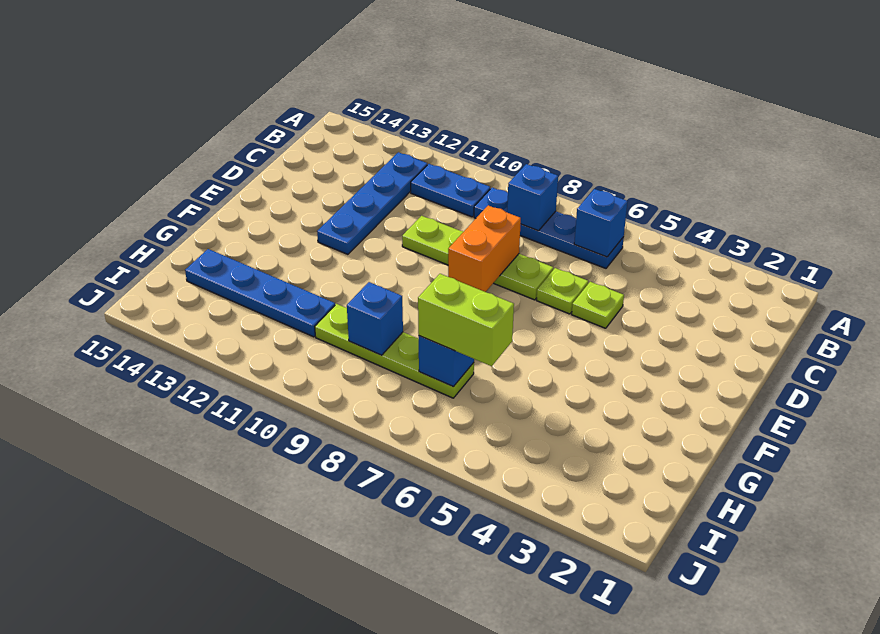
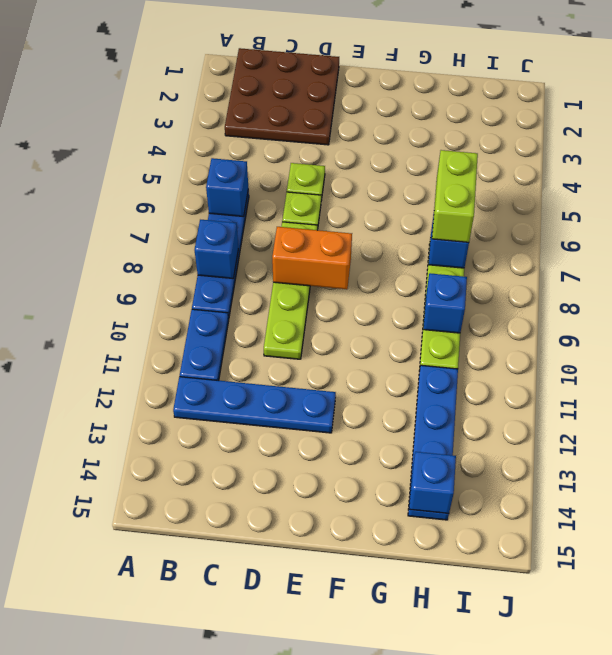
none -> brown 3x3 plate [225,48,339,145]
none -> blue 1x1 brick [409,452,456,513]

